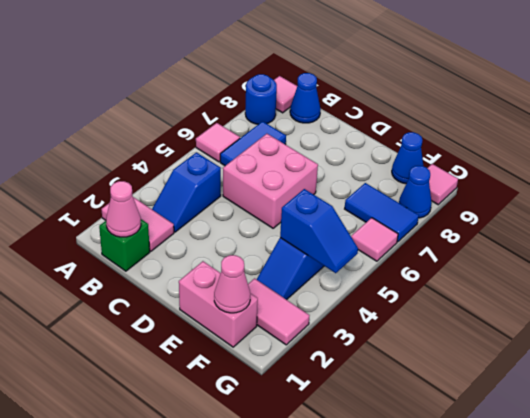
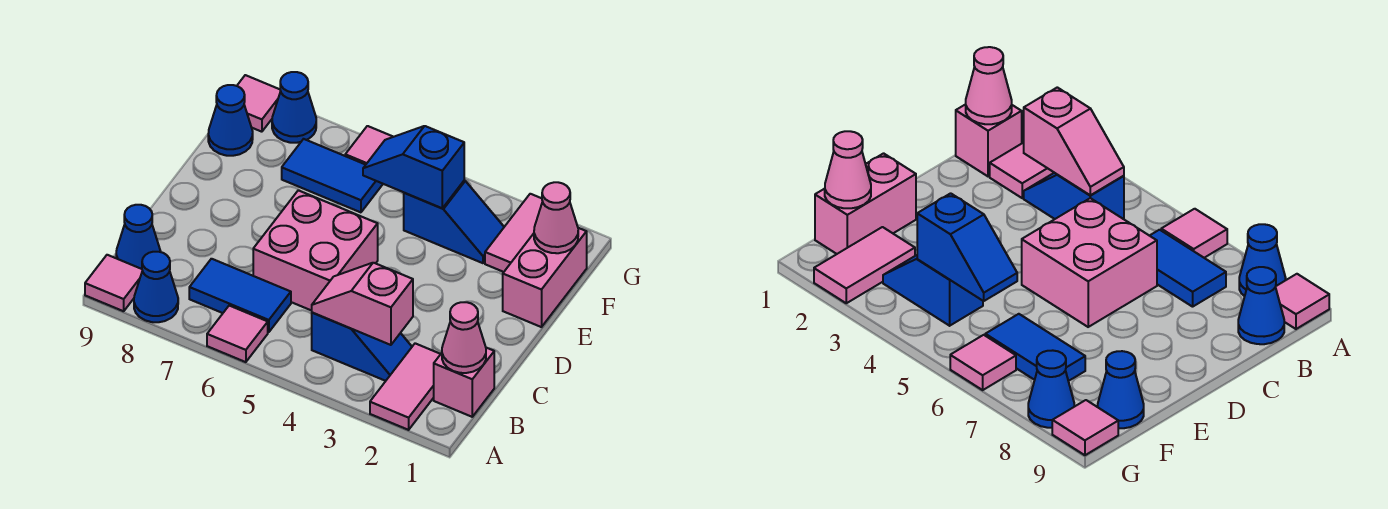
blue 1x1 round brick [245,74,277,124] -> blue 1x1 cone [134,252,178,322]
green 1x1 brick [99,219,150,271] -> pink 1x1 brick [434,348,494,417]
none -> pink 1x2 slope [312,263,413,345]
blue 1x2 slope [280,189,358,273] -> blue 1x2 slope turned to [363,126,464,208]
blue 1x2 tile [345,183,419,242] -> blue 1x2 tile turned to [282,139,383,212]

